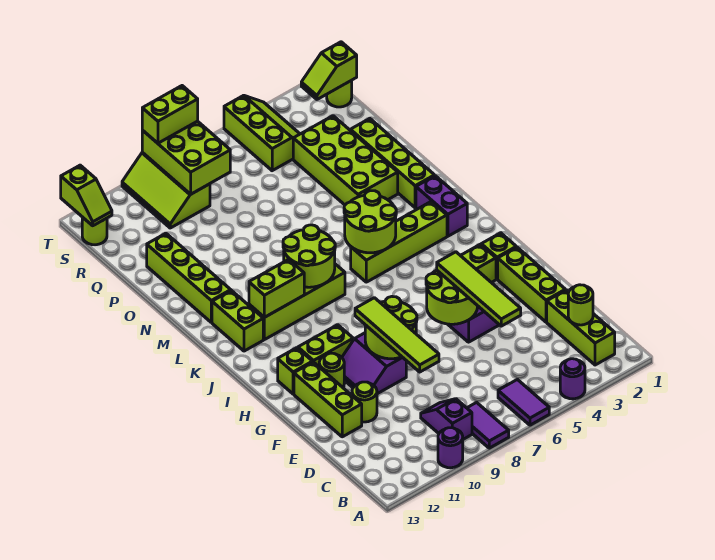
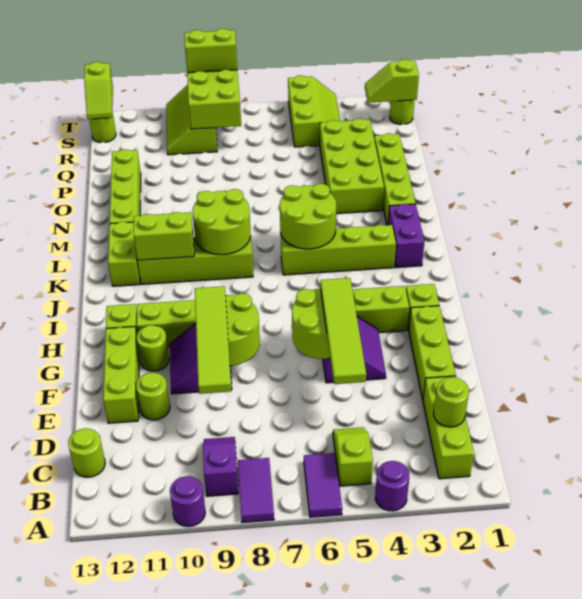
none -> lime 1x2 slope [333,427,373,486]
none -> lime 1x1 round brick [68,429,105,477]

